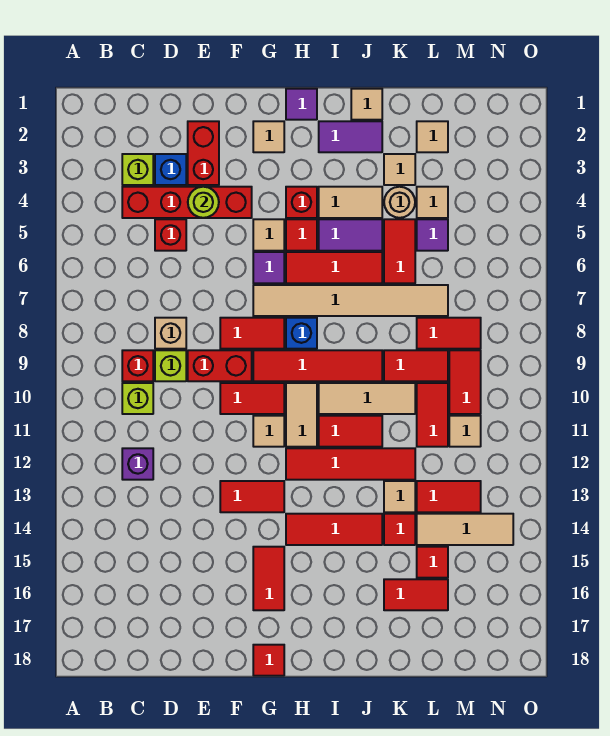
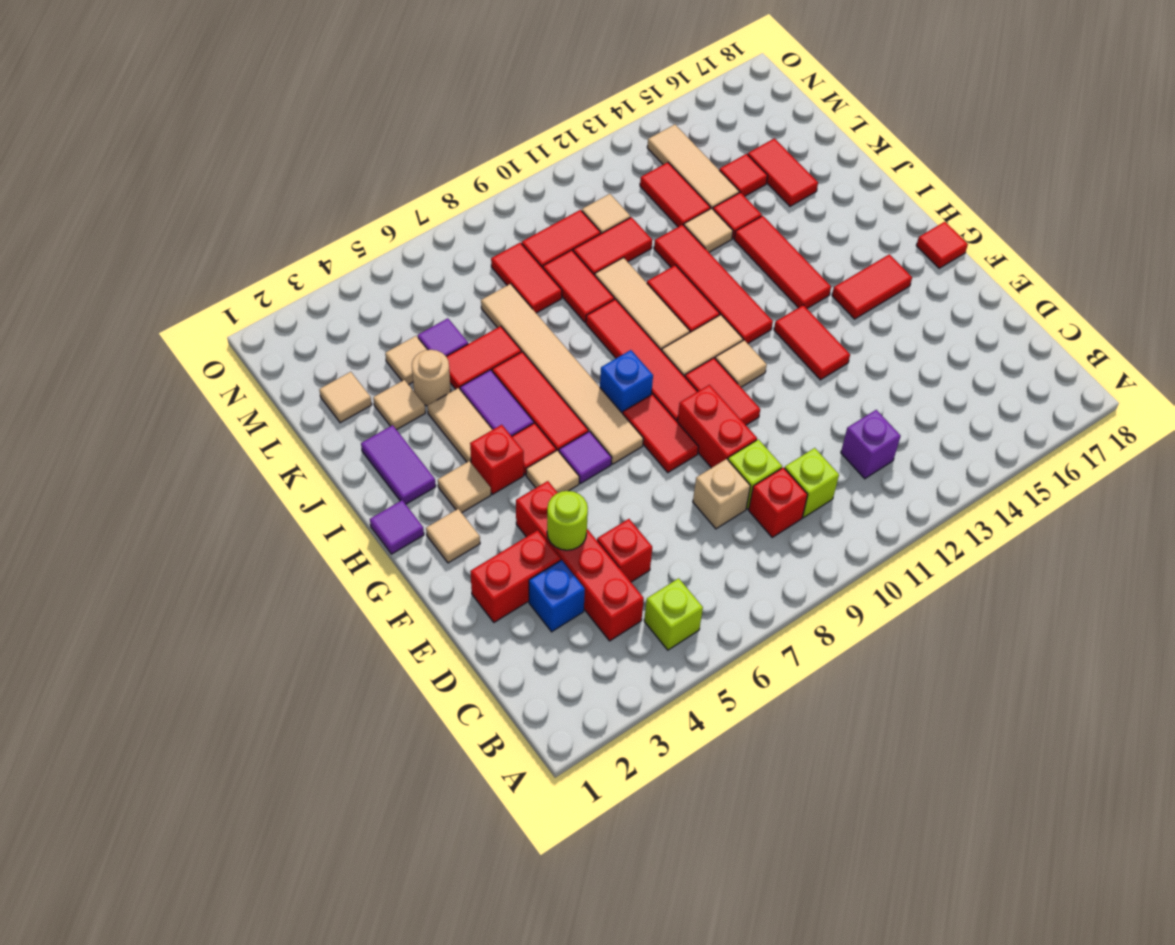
lime 1x1 brick [122,154,153,185] -> lime 1x1 brick moved to [644,578,703,650]
tan 1x1 tile [351,89,382,120] -> tan 1x1 tile moved to [438,461,491,513]

